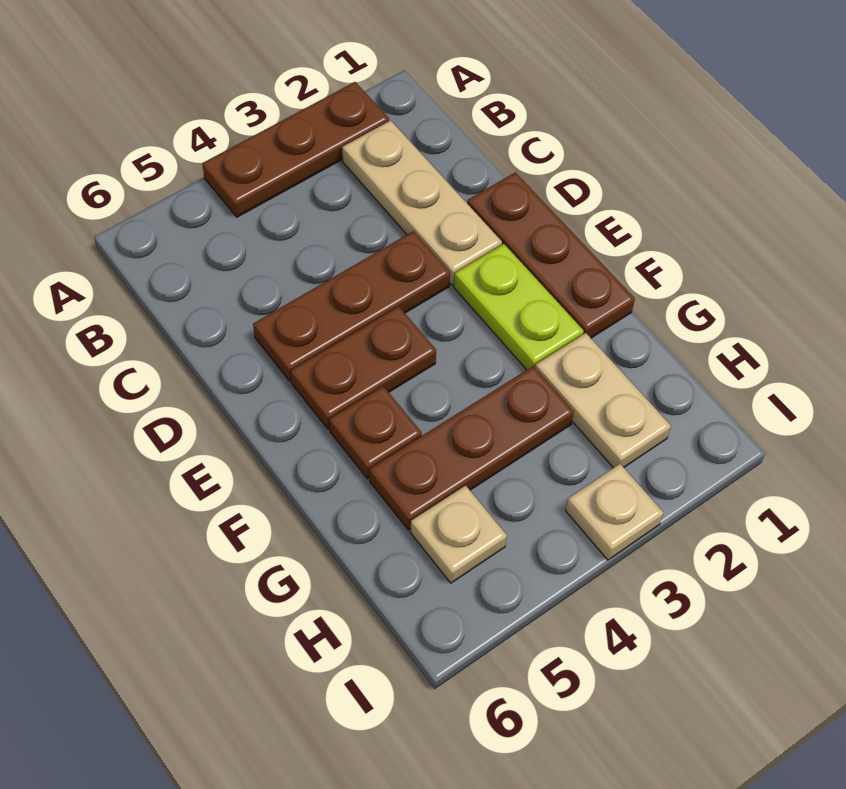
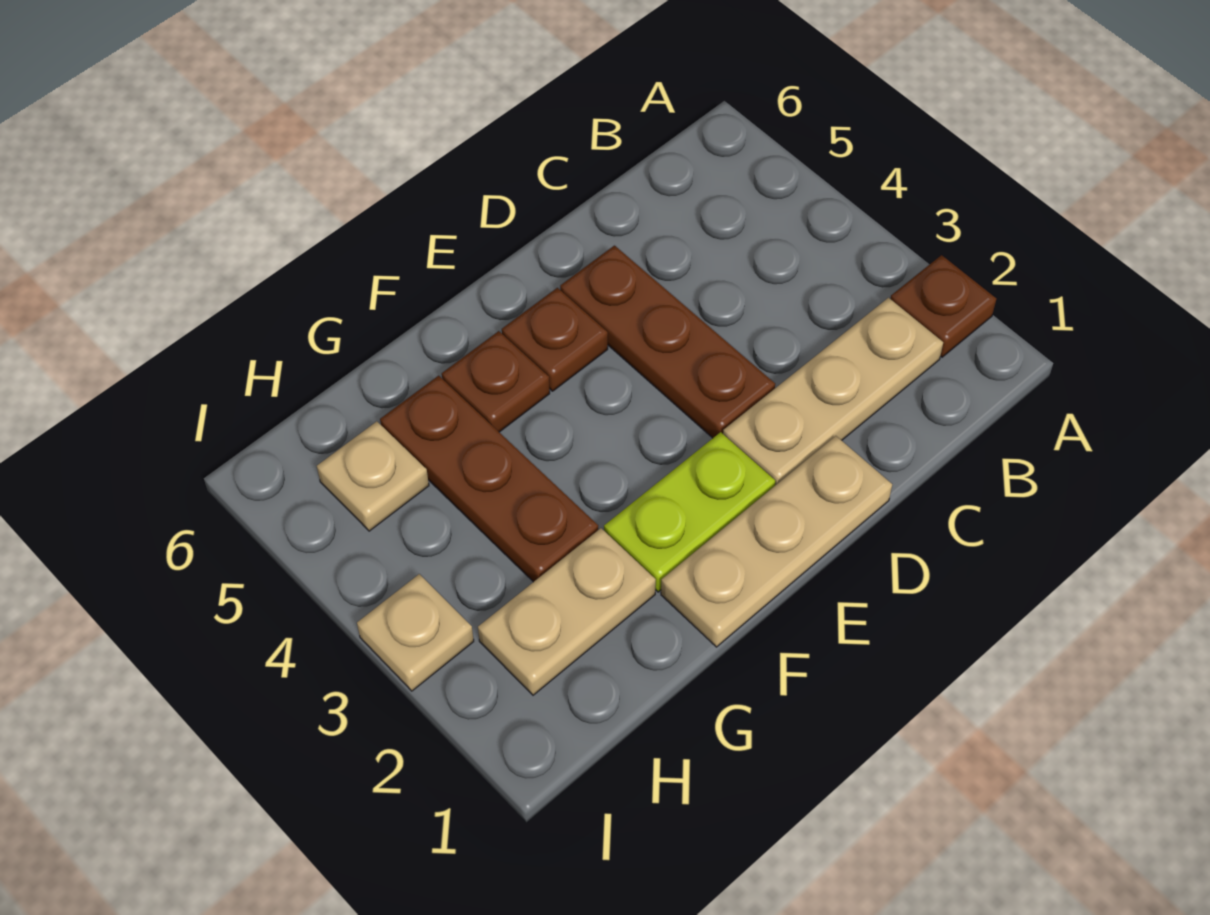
brown 1x3 plate [202,82,389,217] -> brown 1x1 plate [891,255,996,357]
brown 1x3 plate [467,172,635,338] -> tan 1x3 plate [661,436,892,647]
brown 1x2 plate [291,306,436,429] -> brown 1x1 plate [502,288,608,391]

